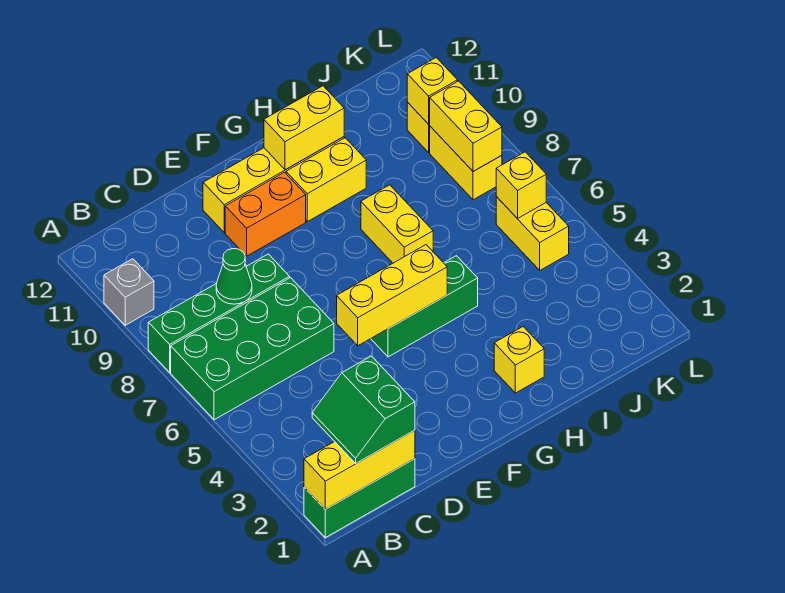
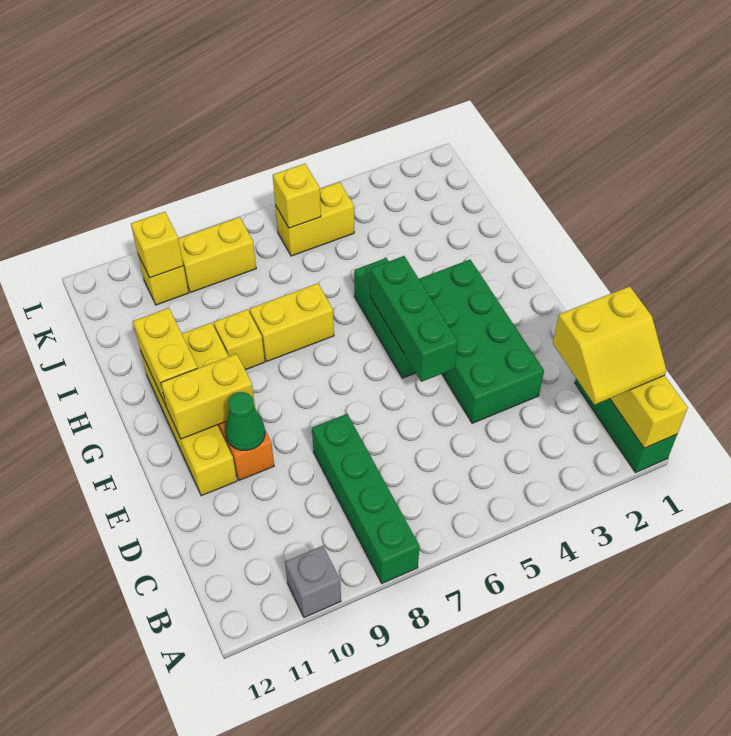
green 2x4 brick [171,278,334,420] -> green 2x4 brick moved to [419,260,544,423]
green 2x2 slope [312,356,415,463] -> yellow 2x2 slope [553,286,666,405]
green 1x1 cone [216,249,252,304] -> green 1x1 cone moved to [225,392,265,451]
yellow 1x3 brick [337,245,447,346] -> green 1x3 brick [370,256,458,382]
yellow 1x1 brick [494,327,544,393] -> yellow 1x1 brick moved to [214,309,265,370]
yellow 1x2 brick [430,81,502,171] -> yellow 1x2 brick moved to [161,354,255,439]

